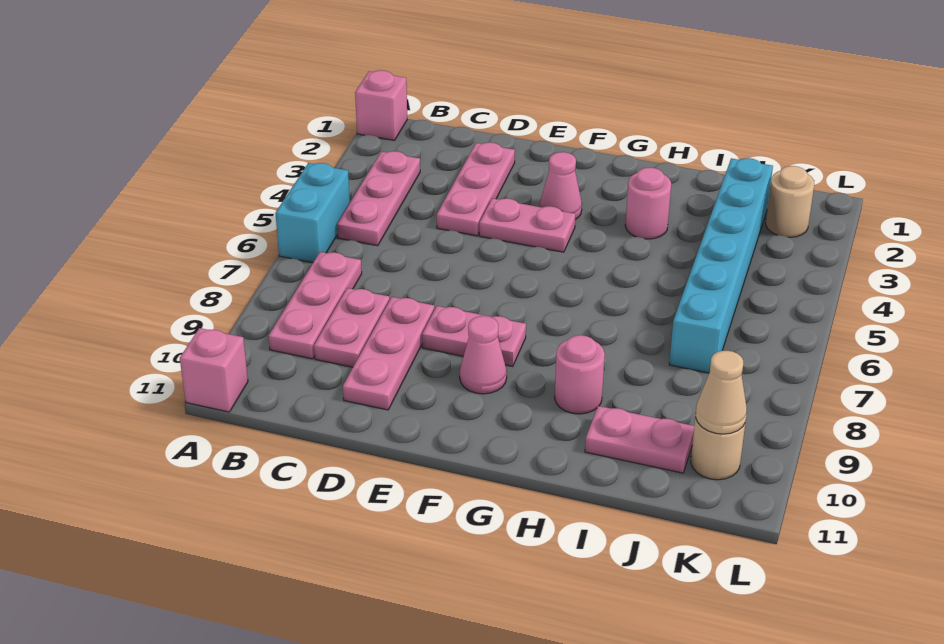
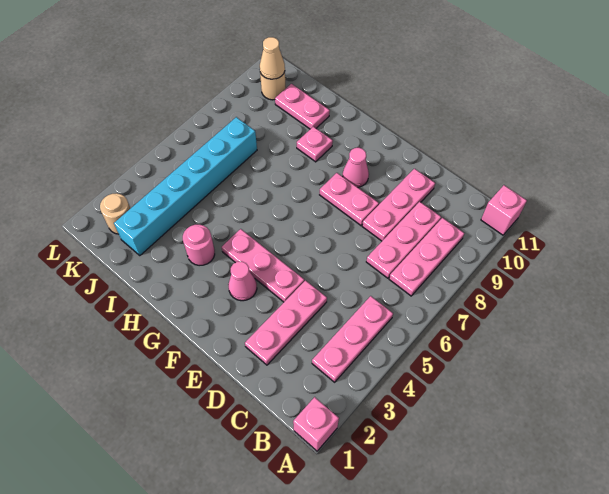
cyan 1x2 brick [275,163,350,263] -> none
pink 1x2 plate [314,288,390,367] -> pink 1x3 plate [366,202,441,278]
pink 1x2 plate [479,198,576,252] -> pink 1x3 plate [222,229,304,302]
pink 1x1 round brick [555,335,605,414] -> pink 1x1 plate [297,127,333,162]

